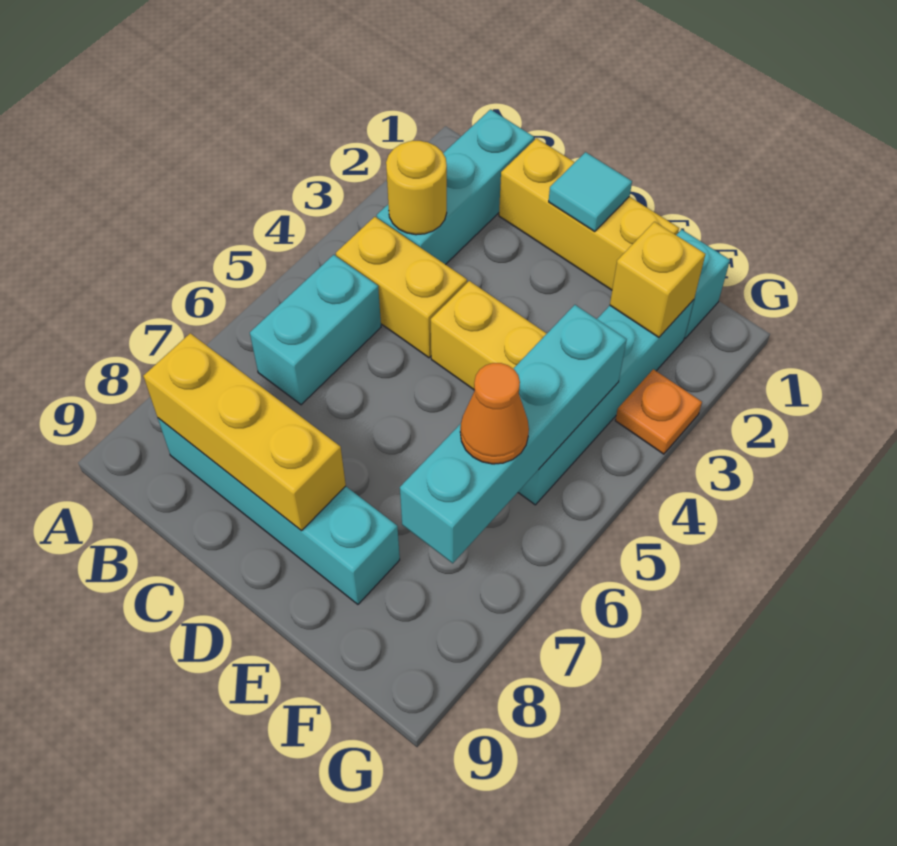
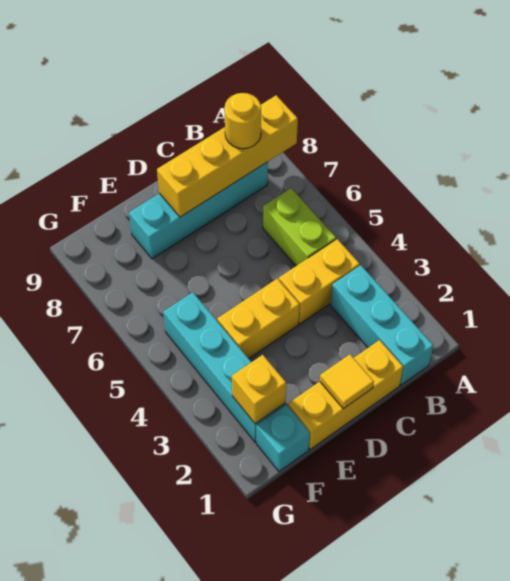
yellow 1x1 round brick [386,141,447,235] -> yellow 1x1 round brick moved to [224,93,261,149]
cyan 1x2 brick [250,255,381,405] -> lime 1x2 brick [263,188,336,266]
yellow 1x3 brick [143,333,346,531] -> yellow 1x4 brick [157,95,298,217]
cyan 1x1 tile [549,152,632,232] -> yellow 1x1 tile [320,354,374,409]
cyan 1x4 brick [400,305,627,563] -> none
orange 1x1 cone [460,363,529,464] -> none
orange 1x1 plate [615,369,702,454] -> none

